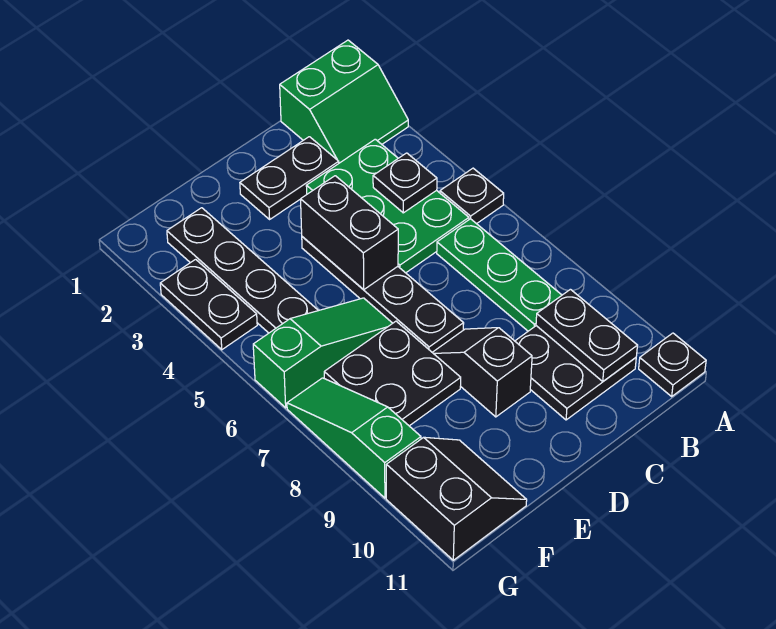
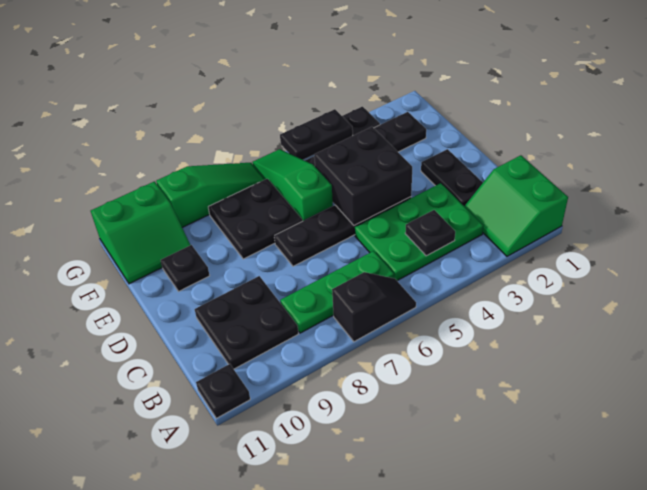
black 1x1 plate [440,168,504,224] -> black 1x1 plate moved to [161,245,210,291]
black 1x2 plate [536,289,638,381] -> black 1x2 plate moved to [280,109,353,160]
black 1x2 brick [301,176,398,290] -> black 2x2 brick [314,127,412,225]
black 1x2 slope [432,328,532,417] -> black 1x2 slope moved to [332,272,416,342]
green 1x3 slope [253,298,393,408] -> green 1x3 slope turned to [252,149,333,221]
black 2x2 slope [386,437,527,560] -> green 2x2 slope [91,181,190,284]

